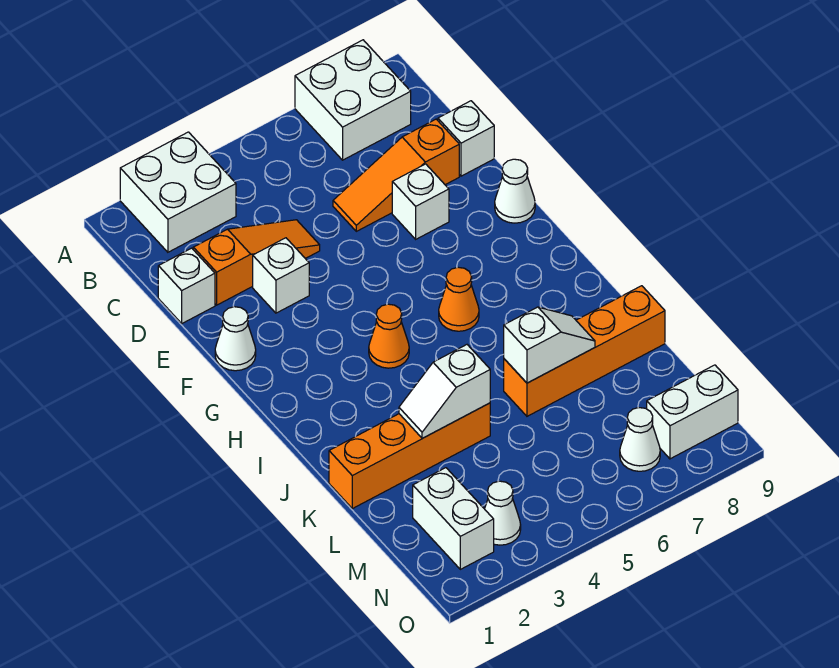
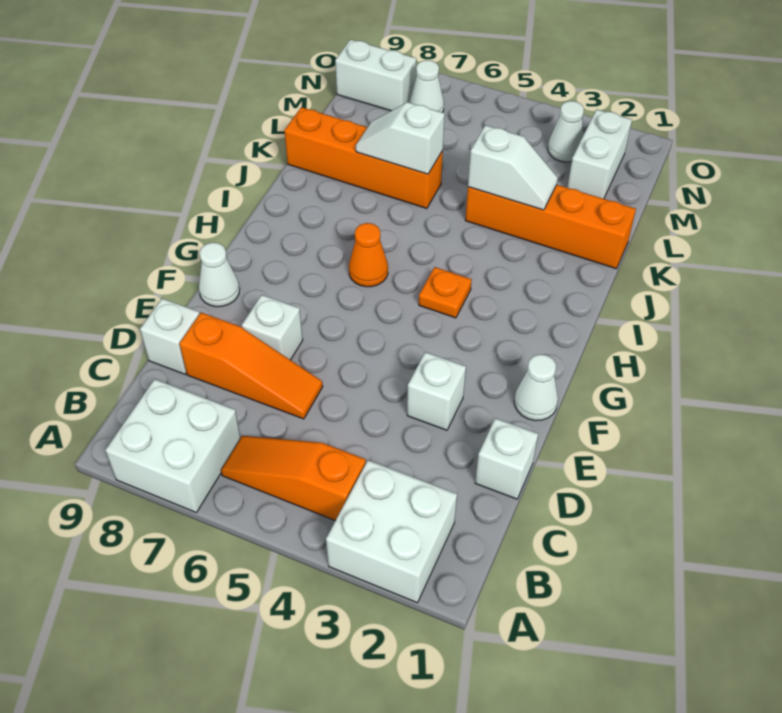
orange 1x3 slope [193,220,320,305] -> orange 1x3 slope moved to [221,436,366,521]
orange 1x1 cone [369,304,409,368] -> orange 1x1 plate [419,267,472,318]

